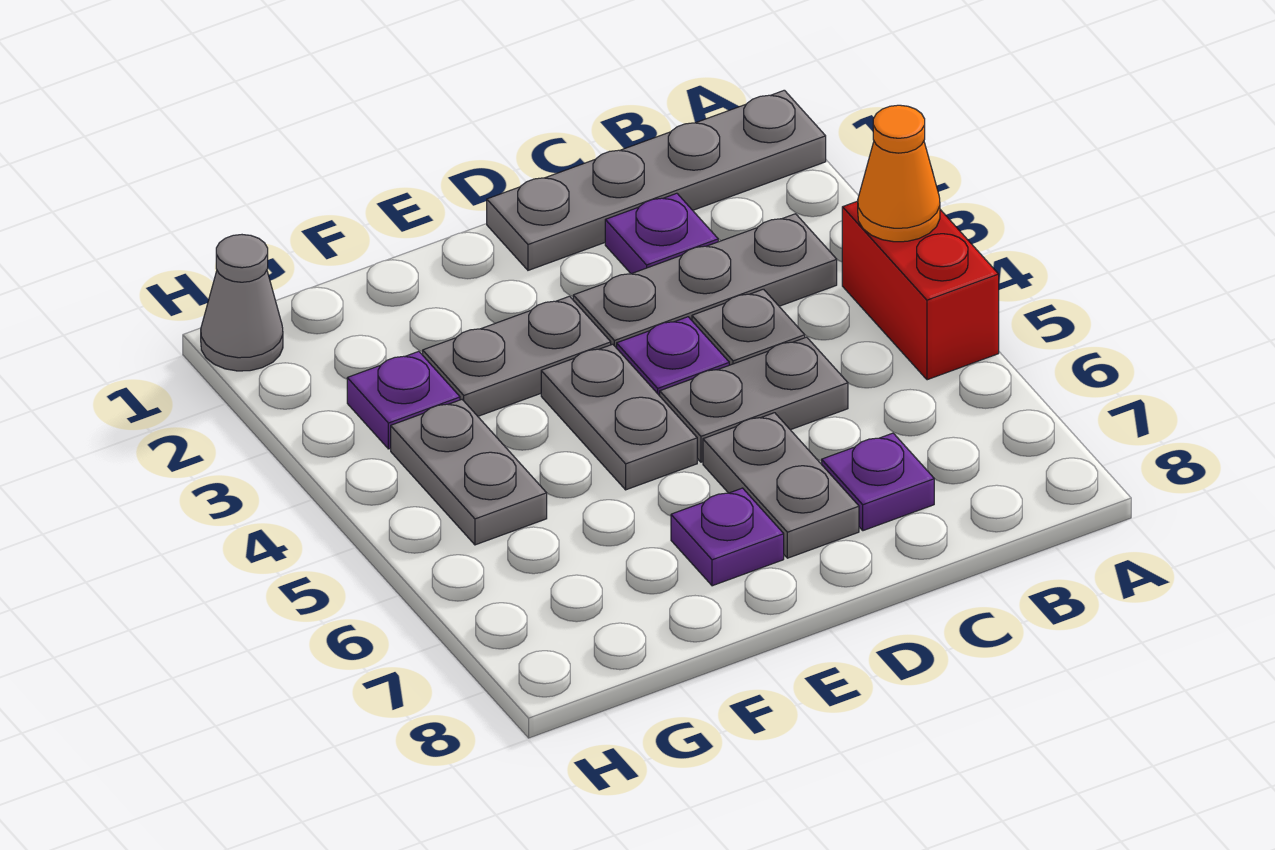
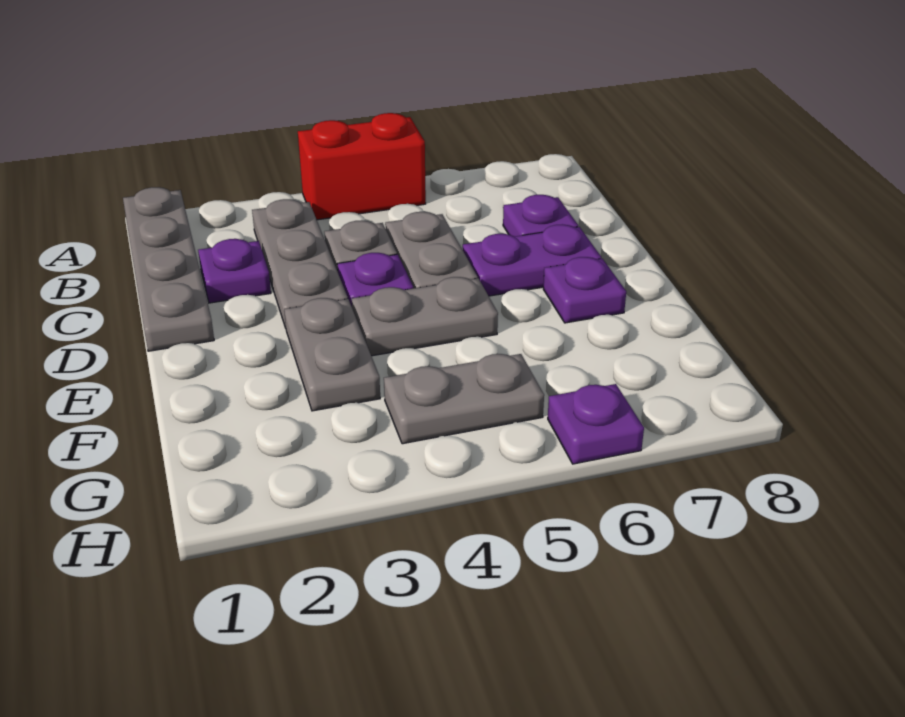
orange 1x1 cone [858,105,940,242] -> none
grey 1x2 plate [703,413,859,558] -> purple 1x2 plate [463,224,601,296]
purple 1x1 plate [347,351,460,449] -> purple 1x1 plate moved to [548,384,644,464]
grey 1x1 cone [201,235,283,371] -> none

